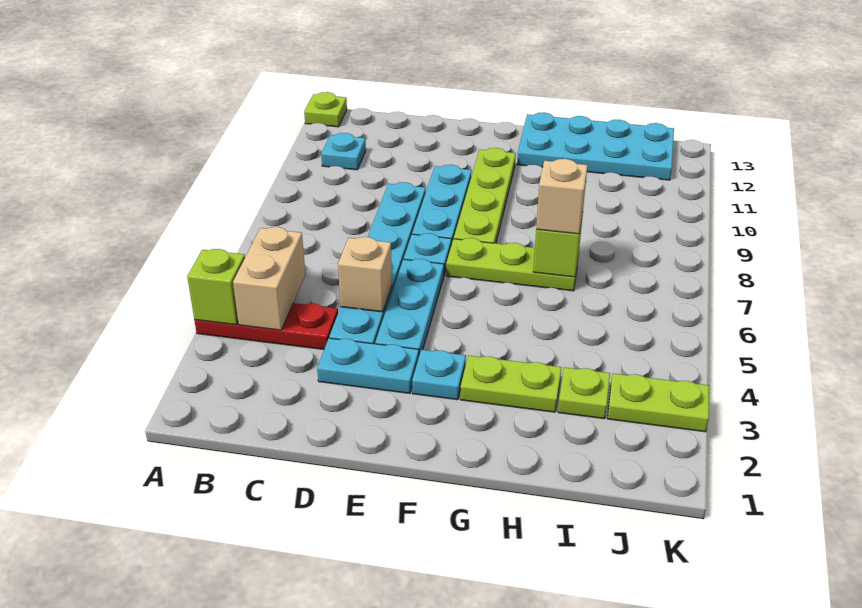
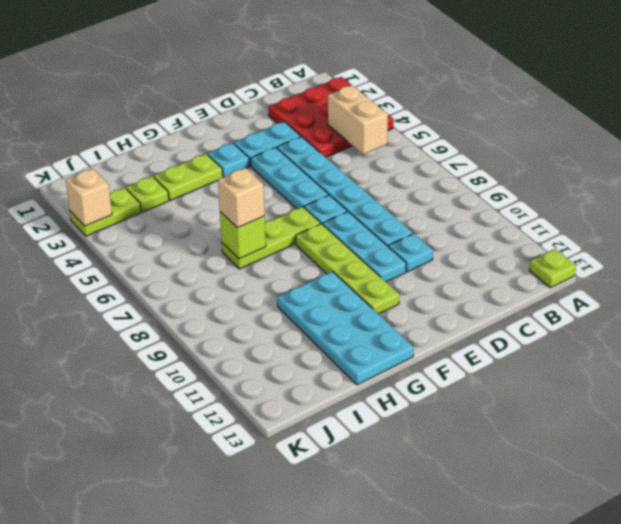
red 1x3 plate [194,303,338,350] -> red 3x3 plate [269,77,394,157]
lime 1x1 brick [187,249,245,325] -> none
cyan 1x1 plate [321,133,366,170] -> cyan 1x1 plate moved to [388,234,433,272]
tan 1x1 brick [338,237,392,312] -> tan 1x1 brick moved to [66,169,112,226]
cyan 2x4 plate [517,113,674,180] -> cyan 2x4 plate turned to [277,271,414,385]

